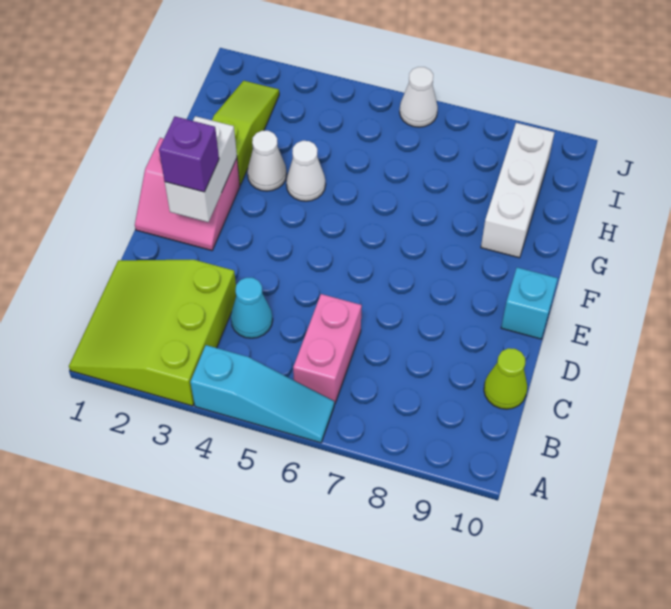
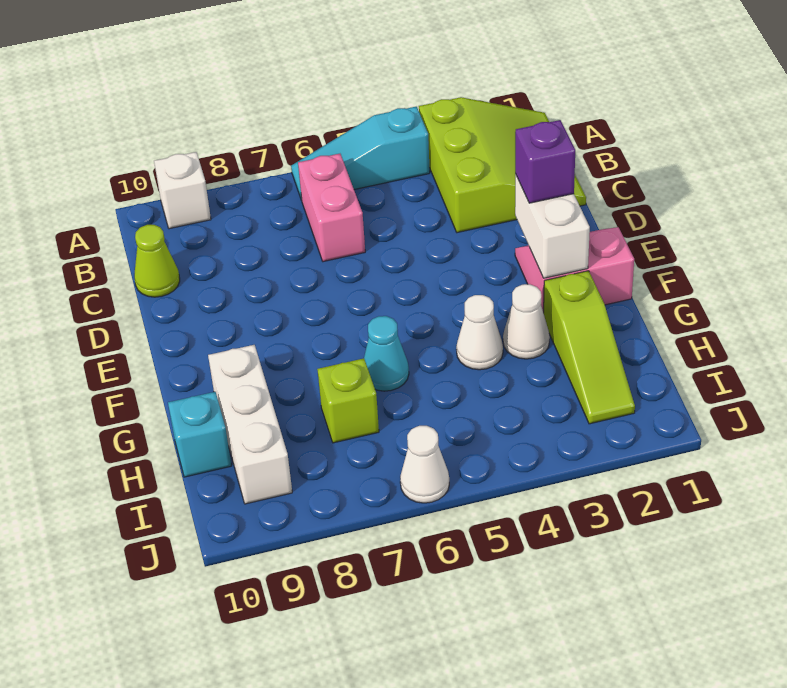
none -> white 1x1 brick [154,152,211,229]
cyan 1x1 cone [231,278,273,338] -> cyan 1x1 cone moved to [364,316,409,391]
cyan 1x1 brick [501,268,558,339] -> cyan 1x1 brick moved to [168,392,231,477]
none -> lime 1x1 brick [317,358,379,443]

